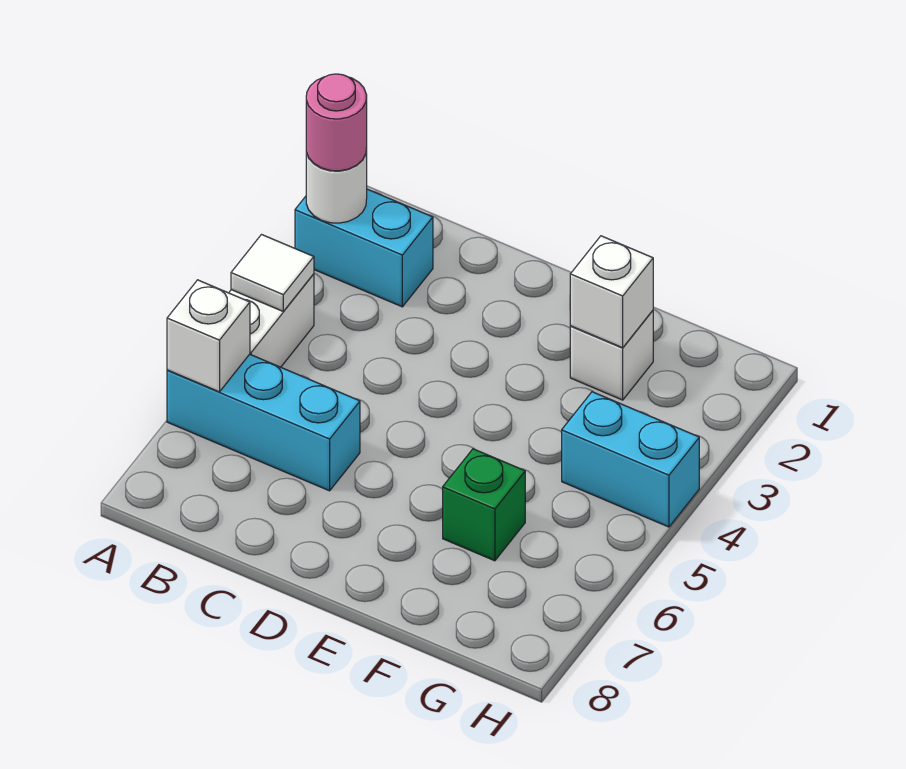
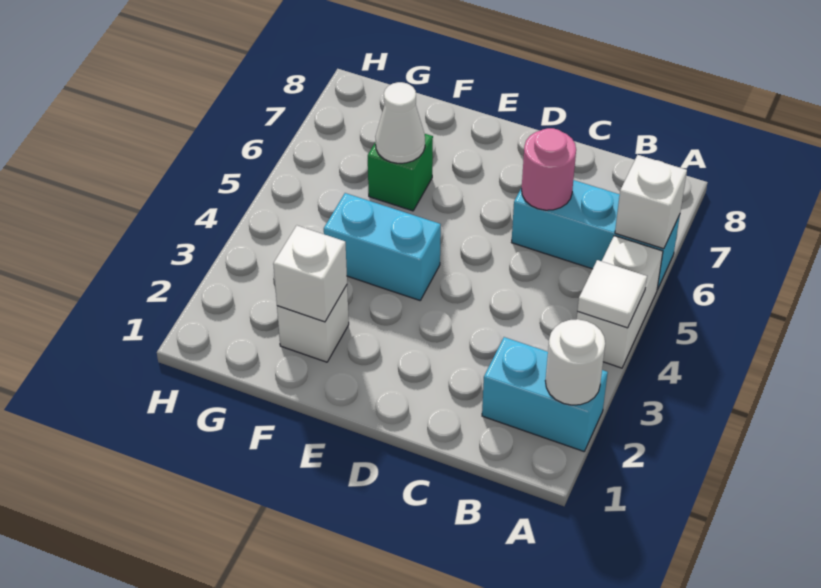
pink 1x1 round brick [306,74,367,171] -> pink 1x1 round brick moved to [522,128,576,210]
none -> white 1x1 cone [375,82,425,163]
cyan 1x2 brick [562,392,699,527] -> cyan 1x2 brick moved to [324,193,441,300]

